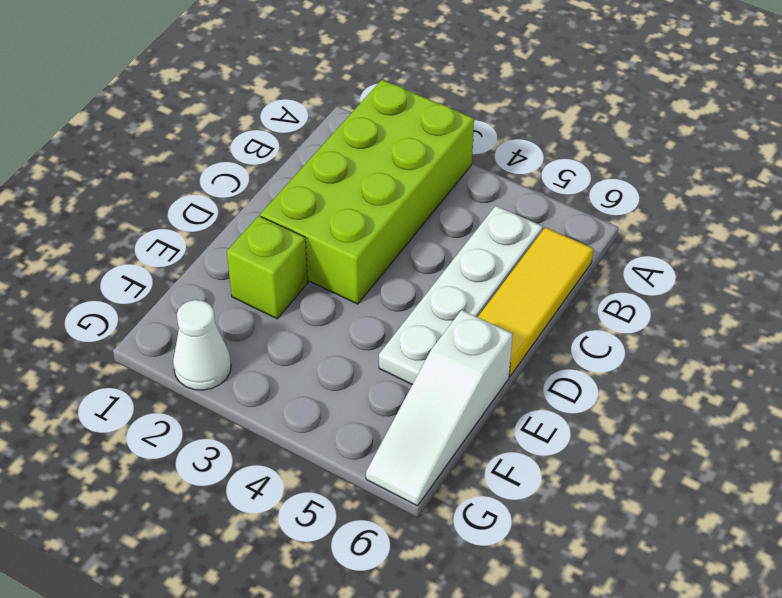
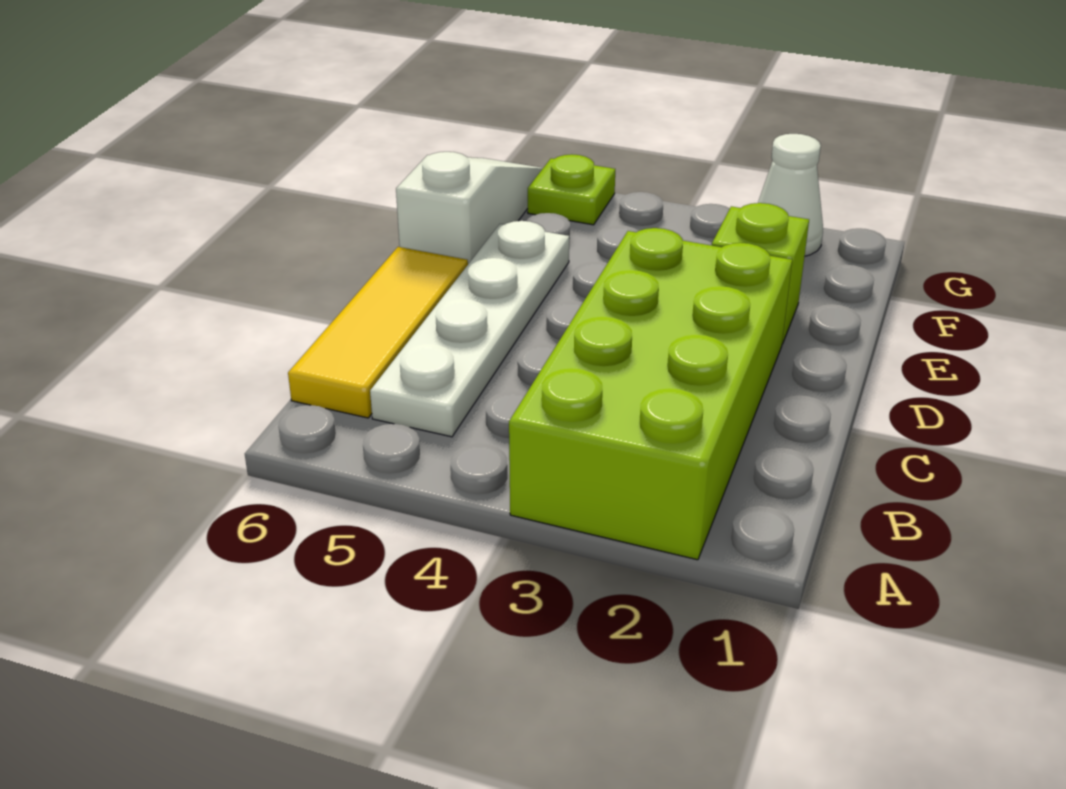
none -> lime 1x1 plate [528,154,615,225]

